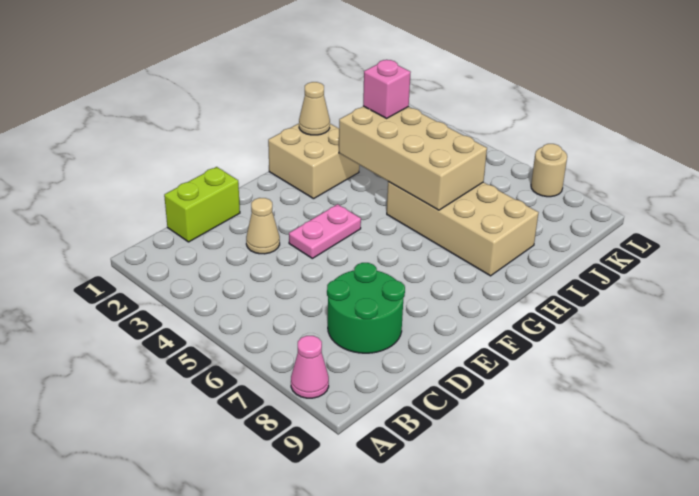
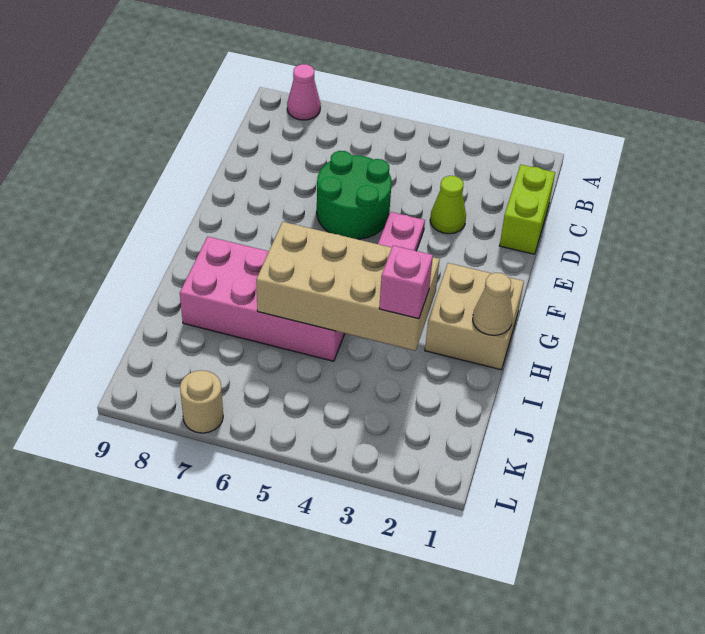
green 2x2 round brick [327,263,405,353] -> green 2x2 round brick moved to [317,151,392,239]
tan 1x1 cone [246,198,280,254] -> lime 1x1 cone [430,176,466,234]
tan 2x4 brick [387,182,539,276] -> pink 2x4 brick [180,237,345,361]

